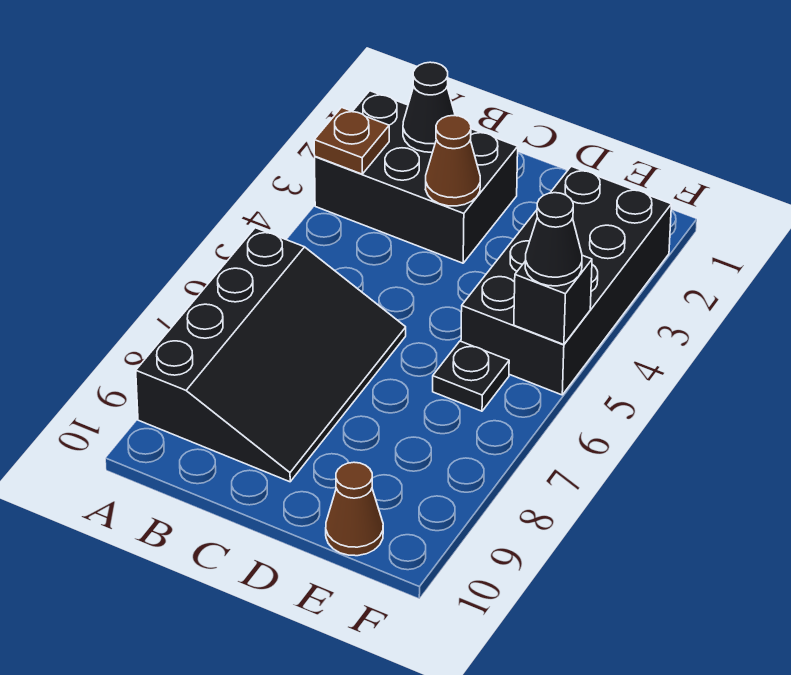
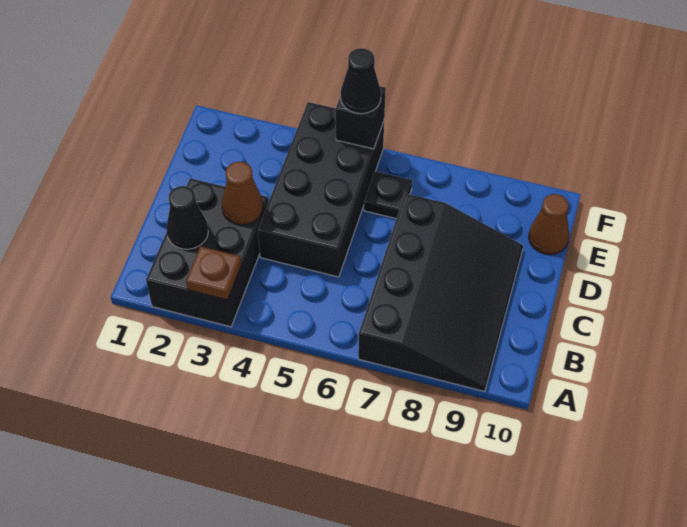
black 3x4 slope [136,228,406,482] -> black 3x4 slope turned to [358,193,523,392]
black 2x4 brick [461,166,671,395] -> black 2x4 brick turned to [258,102,384,277]

